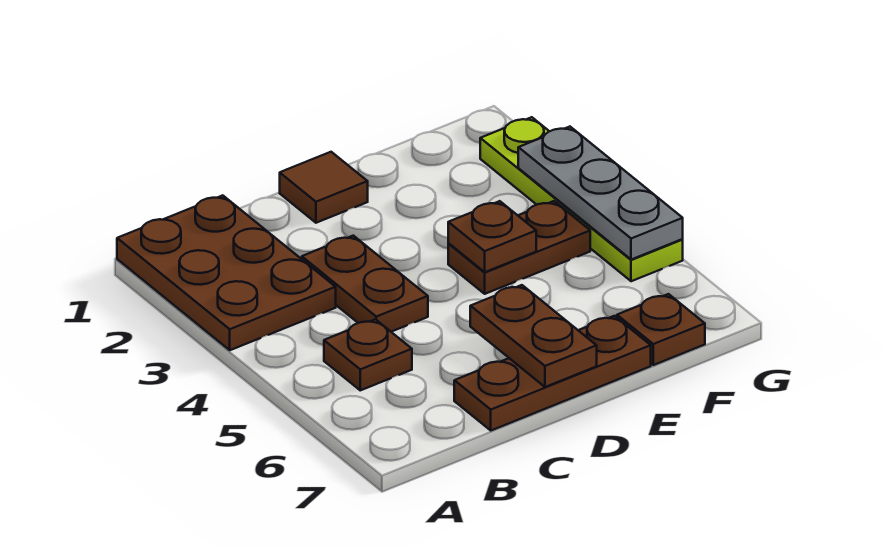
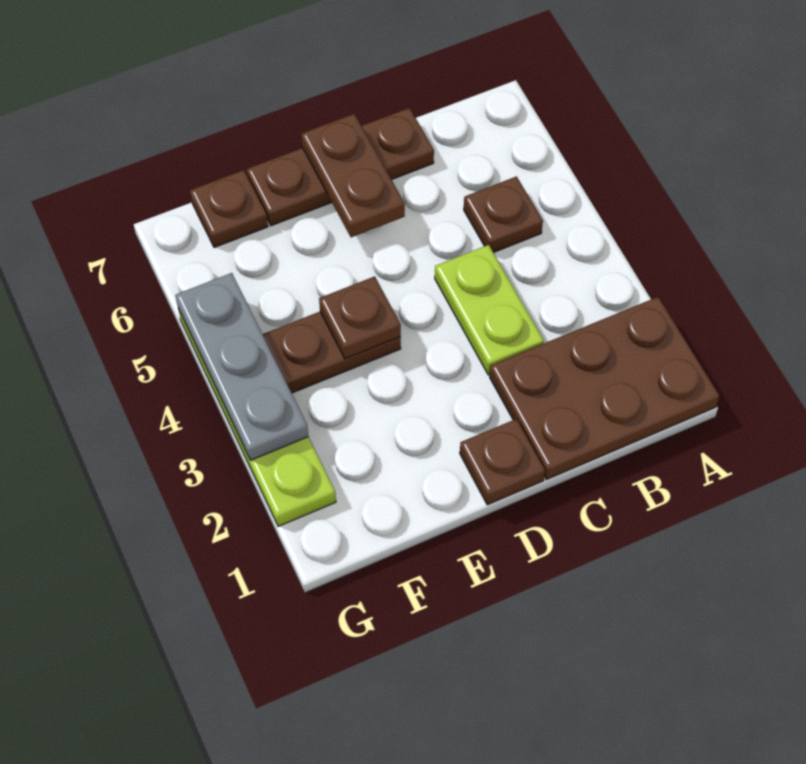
brown 2x3 plate [117,195,336,350] -> brown 2x3 plate turned to [490,297,720,479]
brown 1x2 plate [302,236,428,332] -> lime 1x2 plate [435,245,544,375]
brown 1x1 tile [280,152,368,223] -> brown 1x1 plate [460,419,545,505]

